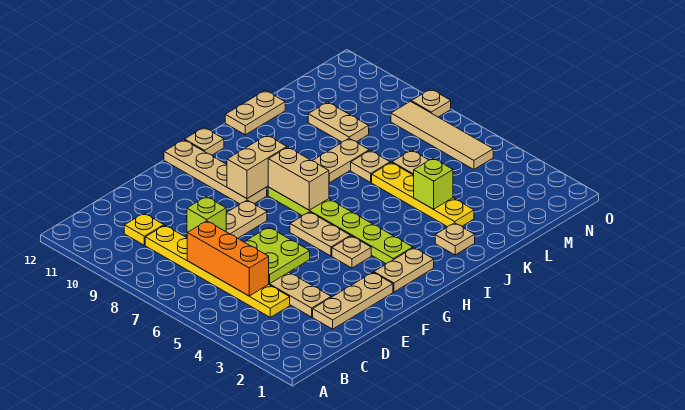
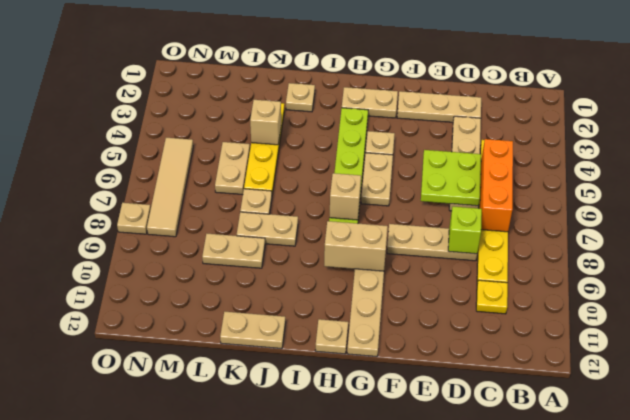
tan 1x2 brick [268,147,329,210] -> tan 1x1 brick [330,173,361,220]
lime 1x1 brick [414,158,453,209] -> tan 1x1 brick [250,100,281,145]
tan 1x2 plate [308,102,369,142] -> tan 1x2 plate turned to [202,234,265,268]

